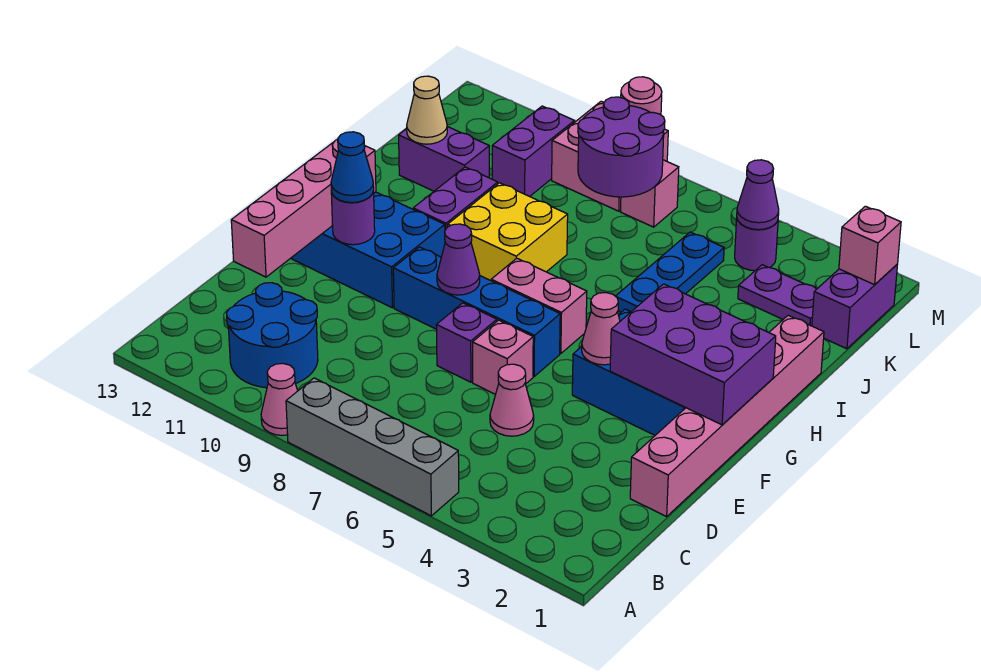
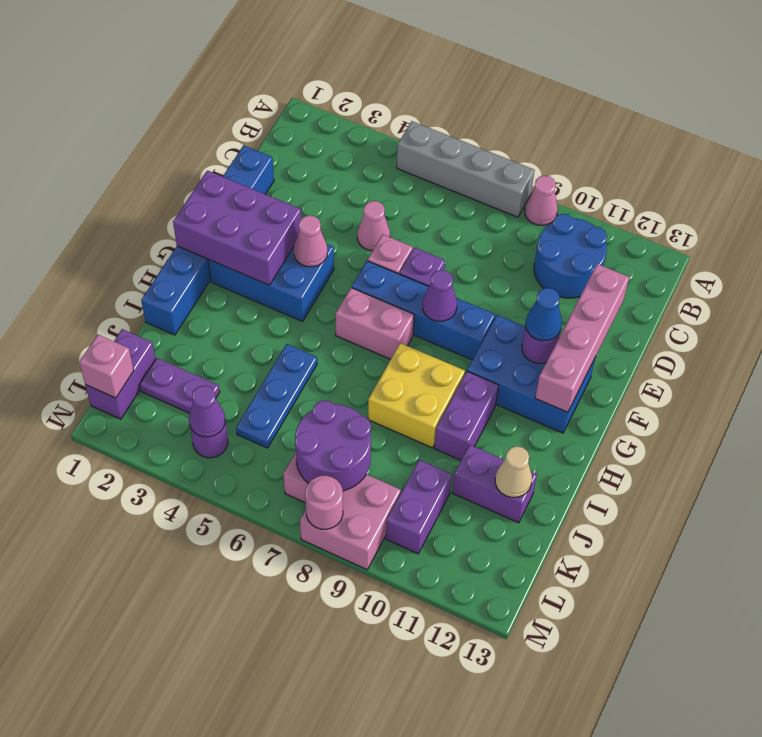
pink 1x6 brick [630,315,824,517] -> blue 1x6 brick [141,145,274,335]

